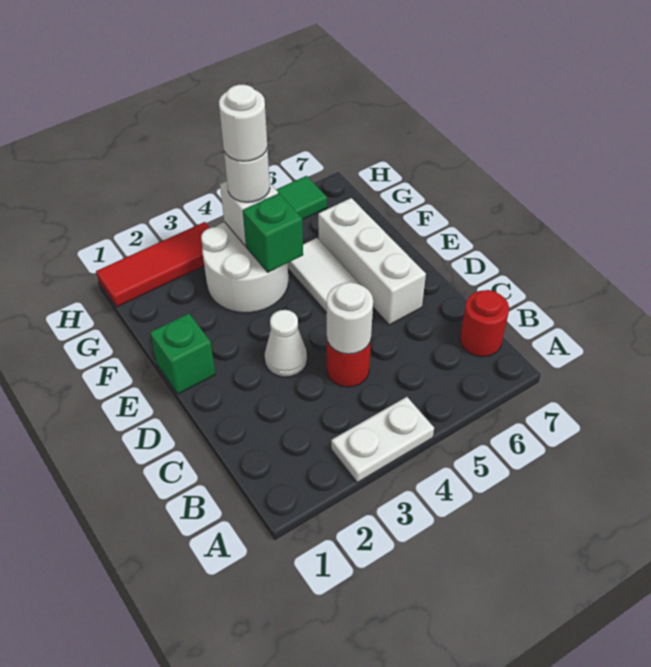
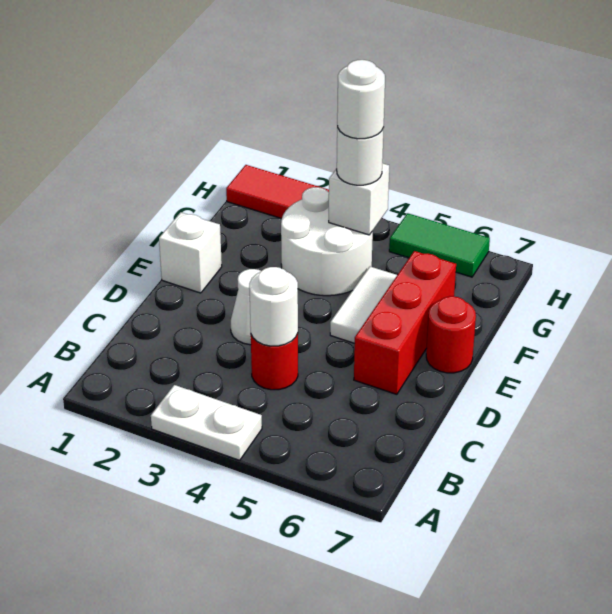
red 1x1 round brick [460,290,509,357] -> red 1x1 round brick moved to [426,296,476,373]
white 1x3 brick [318,198,426,325] -> red 1x3 brick [354,251,456,394]
green 1x1 brick [150,313,215,394] -> white 1x1 brick [159,212,222,293]
green 1x1 brick [243,194,303,272] -> none

